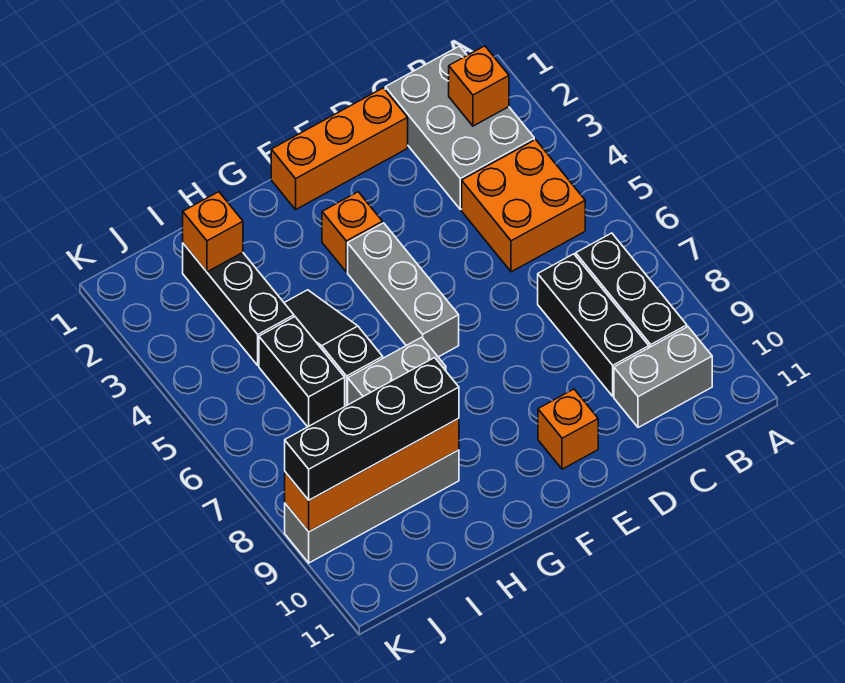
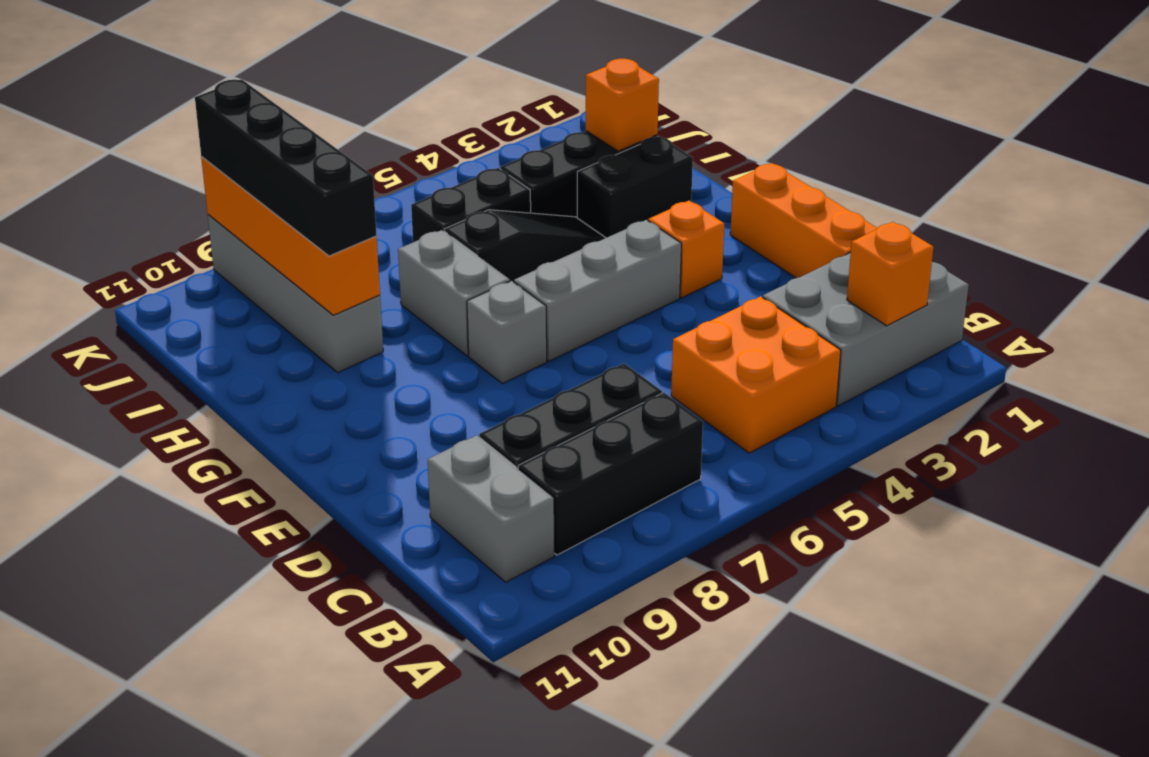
orange 1x1 brick [538,389,598,469] -> none
none -> grey 1x1 brick [467,281,547,384]
none -> black 1x2 brick [577,136,693,238]

